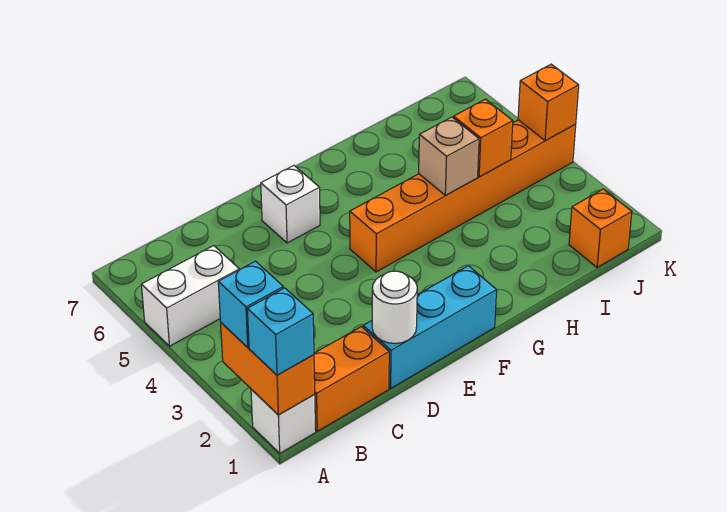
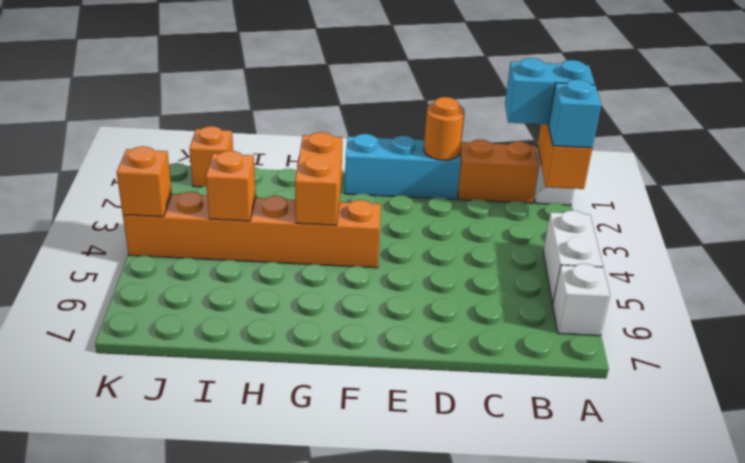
cyan 1x1 brick [247,288,314,375] -> cyan 1x2 brick [505,58,595,125]
white 1x2 brick [141,246,239,346] -> white 1x2 brick turned to [543,211,603,304]
white 1x1 round brick [372,271,417,344] -> orange 1x1 round brick [424,97,465,160]
white 1x1 brick [261,166,320,243] -> white 1x1 brick moved to [553,264,610,336]
none -> orange 1x2 brick [295,132,342,225]
tan 1x1 brick [419,117,479,195] -> none

